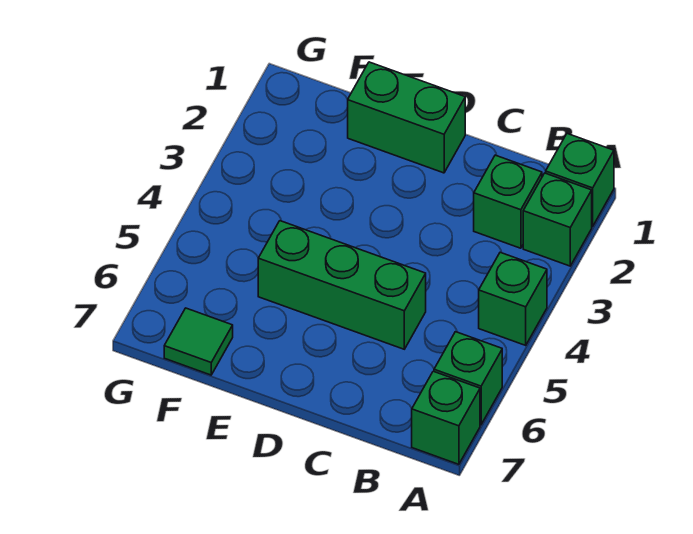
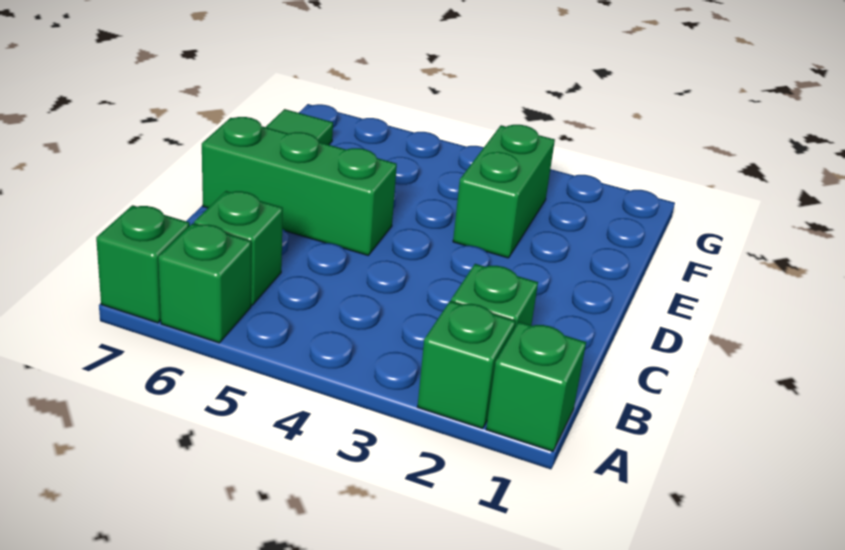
green 1x1 brick [479,252,547,345] -> green 1x1 brick moved to [194,191,283,305]
green 1x3 brick [258,221,426,349] -> green 1x3 brick turned to [202,117,397,255]
green 1x2 brick [348,62,465,173] -> green 1x2 brick moved to [453,125,555,258]

